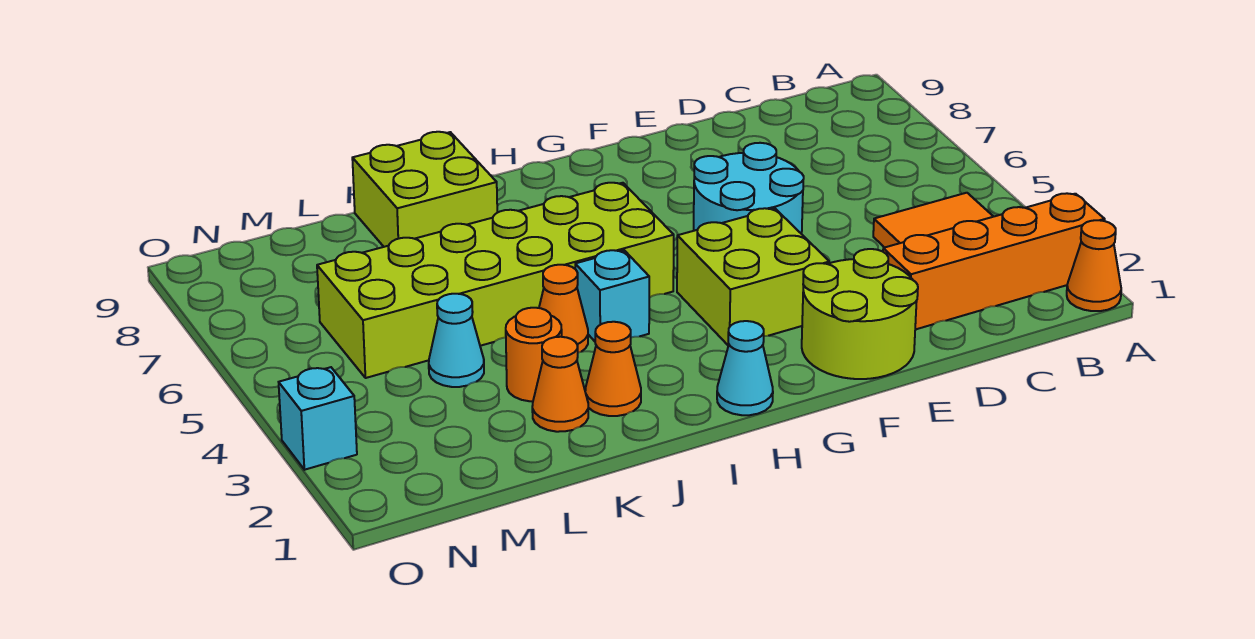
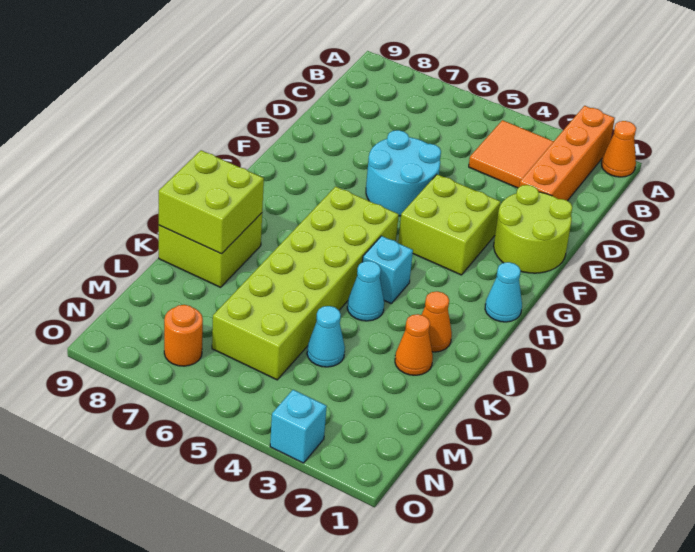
orange 1x1 cone [539,265,588,353] -> cyan 1x1 cone [347,261,384,321]
none -> lime 2x2 brick [159,150,264,254]
orange 1x1 round brick [506,308,562,401] -> orange 1x1 round brick moved to [164,305,203,366]

